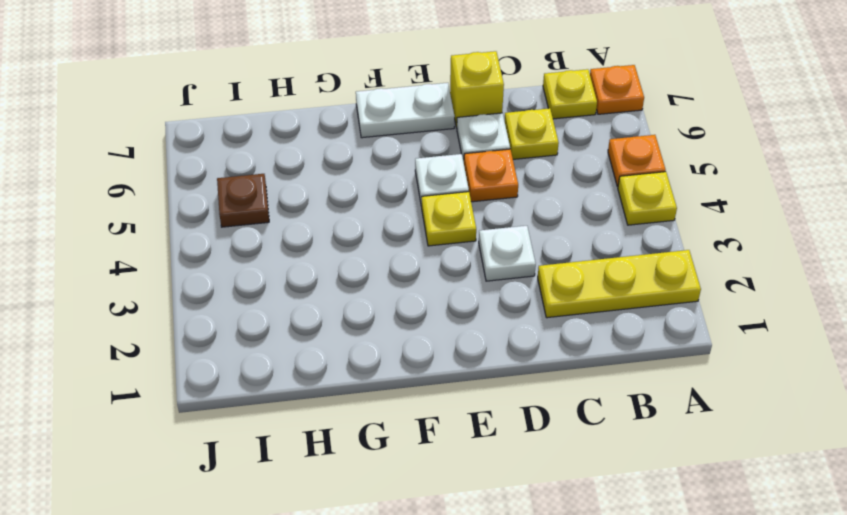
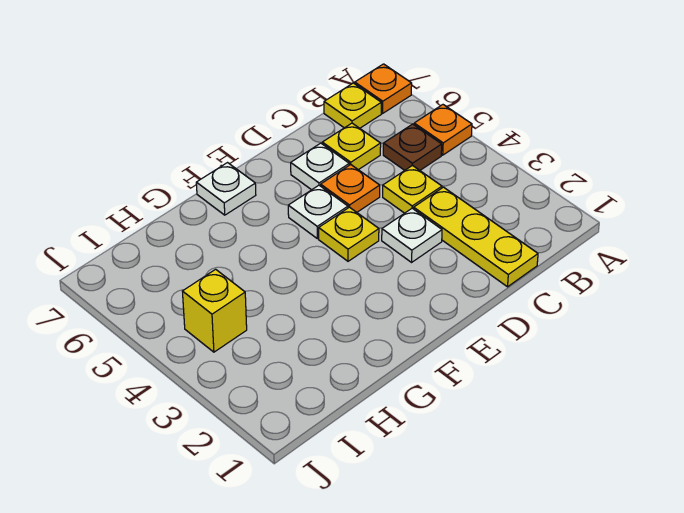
yellow 1x3 plate [538,250,701,318] -> yellow 1x3 plate turned to [414,187,538,287]
yellow 1x1 plate [618,172,677,225] -> yellow 1x1 plate moved to [383,165,442,213]
yellow 1x1 brick [450,51,504,128] -> yellow 1x1 brick moved to [182,269,247,352]
white 1x2 plate [356,83,455,138] -> white 1x1 plate [196,163,256,215]
brown 1x1 plate [217,174,269,227] -> brown 1x1 plate moved to [383,124,442,170]

